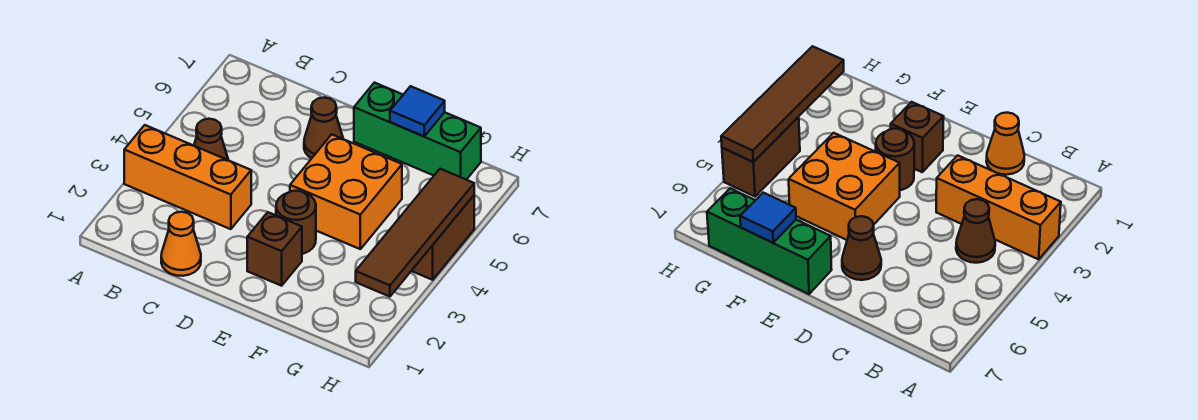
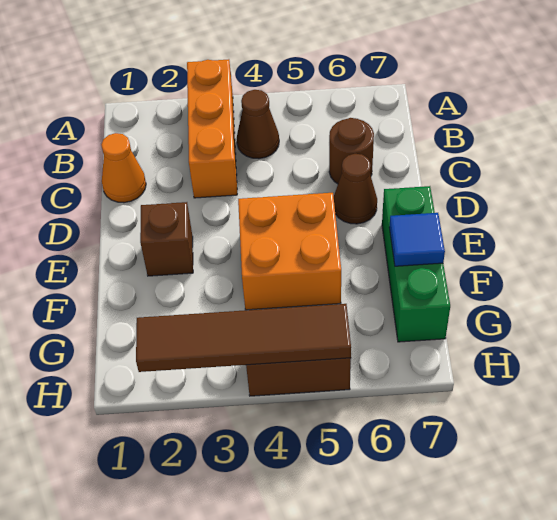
brown 1x1 round brick [276,191,316,254] -> brown 1x1 round brick moved to [329,118,374,184]

